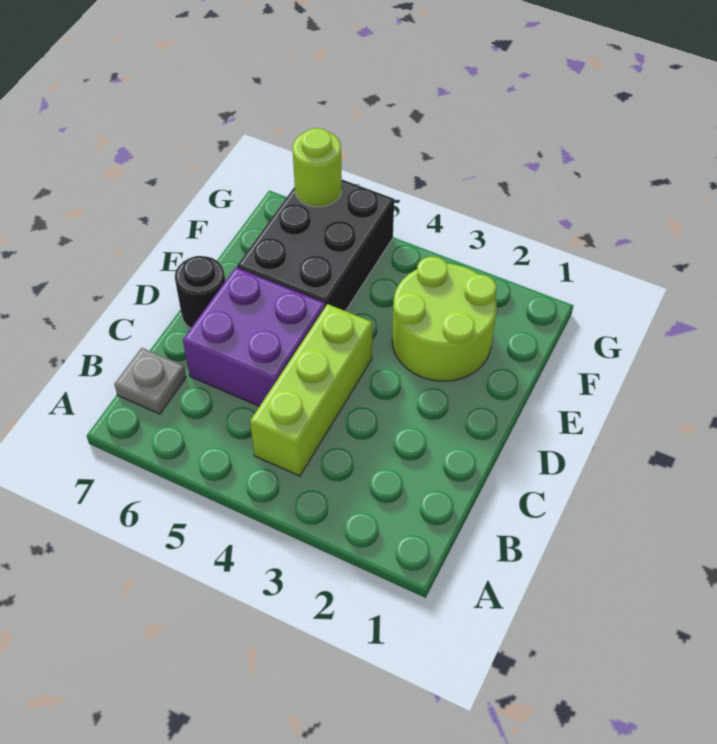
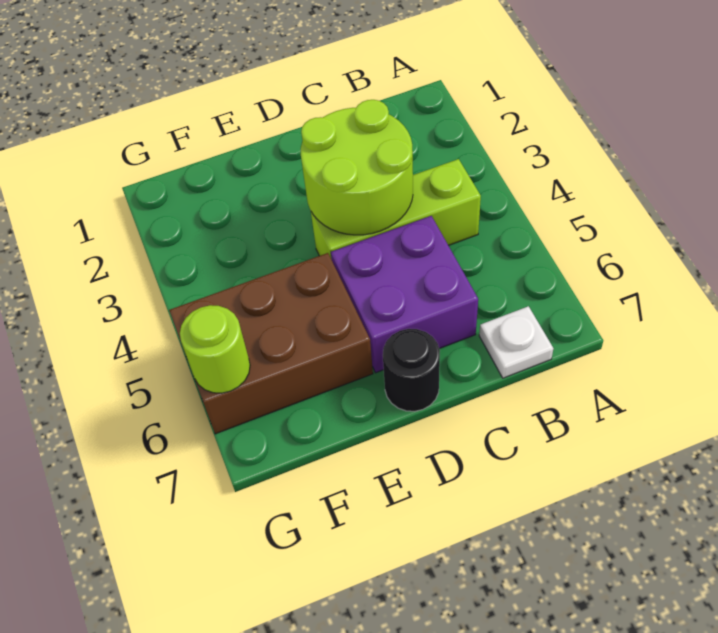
grey 1x1 plate [114,348,186,414] -> white 1x1 plate [479,306,553,378]
lime 2x2 round brick [392,257,497,381] -> lime 2x2 round brick moved to [301,100,413,235]
black 2x3 brick [237,180,394,311] -> brown 2x3 brick [169,253,373,434]

